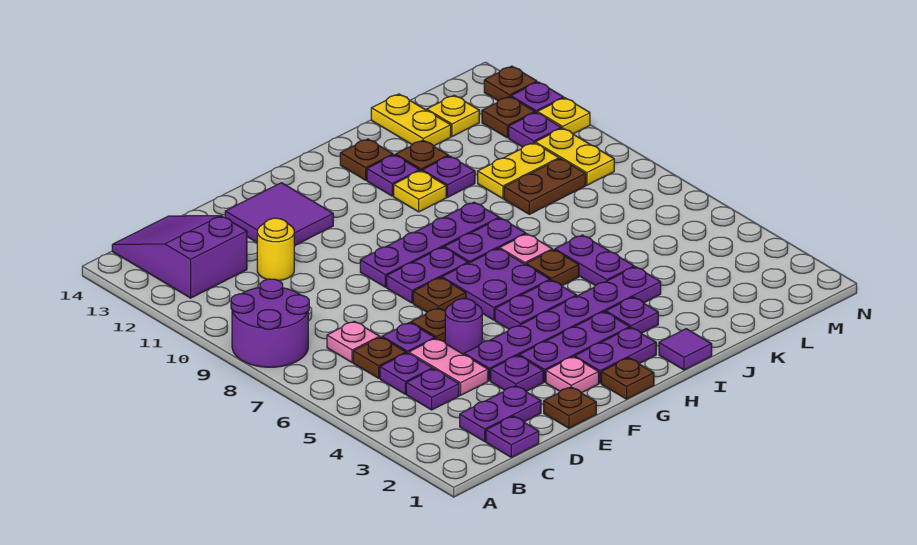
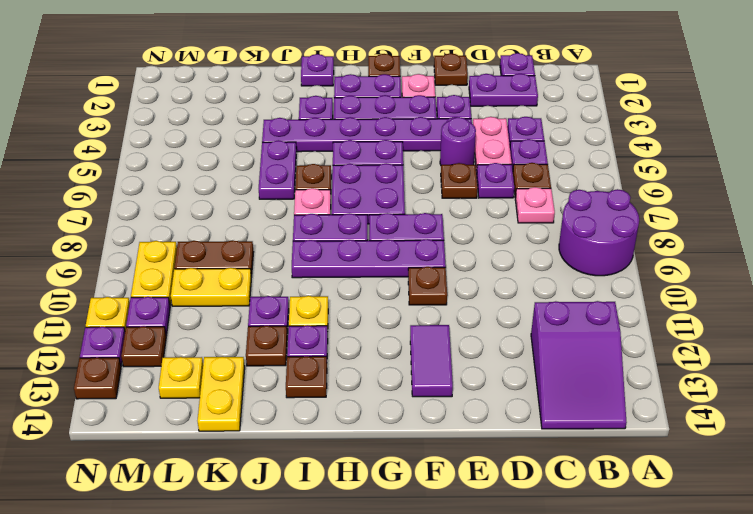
yellow 1x1 round brick [257,218,294,281] -> none
purple 2x2 tile [225,183,333,246] -> purple 1x2 tile [410,325,453,397]
brown 1x1 plate [413,278,466,312] -> brown 1x1 plate moved to [408,267,447,305]
purple 1x1 tile [659,329,712,370] -> purple 1x1 plate [301,54,334,86]

